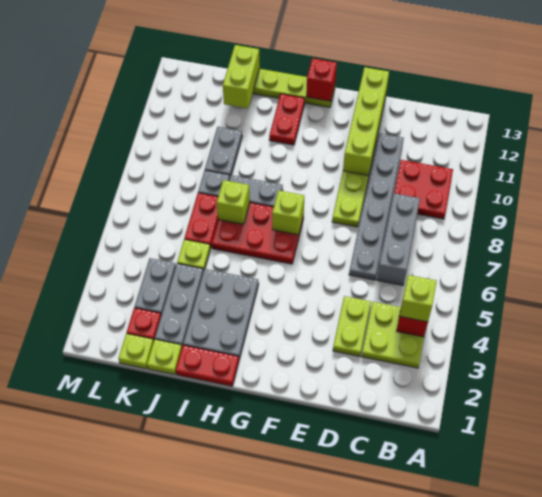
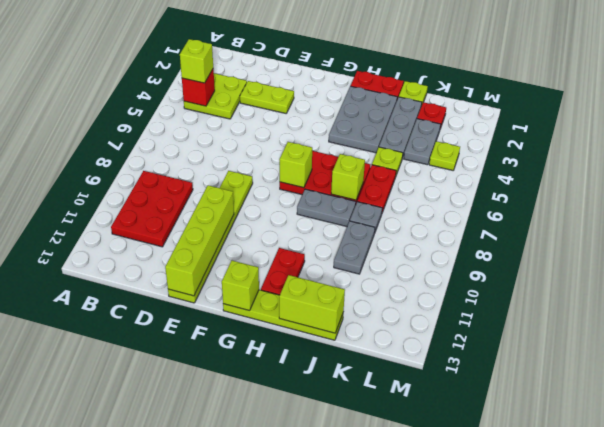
red 2x2 plate [394,160,453,219] -> red 2x3 plate [111,171,193,247]
grey 1x3 brick [377,193,420,285] -> none
lime 1x2 plate [333,296,371,356] -> lime 1x2 plate turned to [240,81,294,113]
grey 1x6 plate [349,133,404,280] -> none
red 1x1 brick [306,58,337,101] -> lime 1x1 brick [222,261,259,311]
lime 1x2 brick [223,45,260,108] -> lime 1x2 brick turned to [279,275,345,333]
lime 1x1 plate [118,334,154,369] -> lime 1x1 plate moved to [429,141,460,170]

